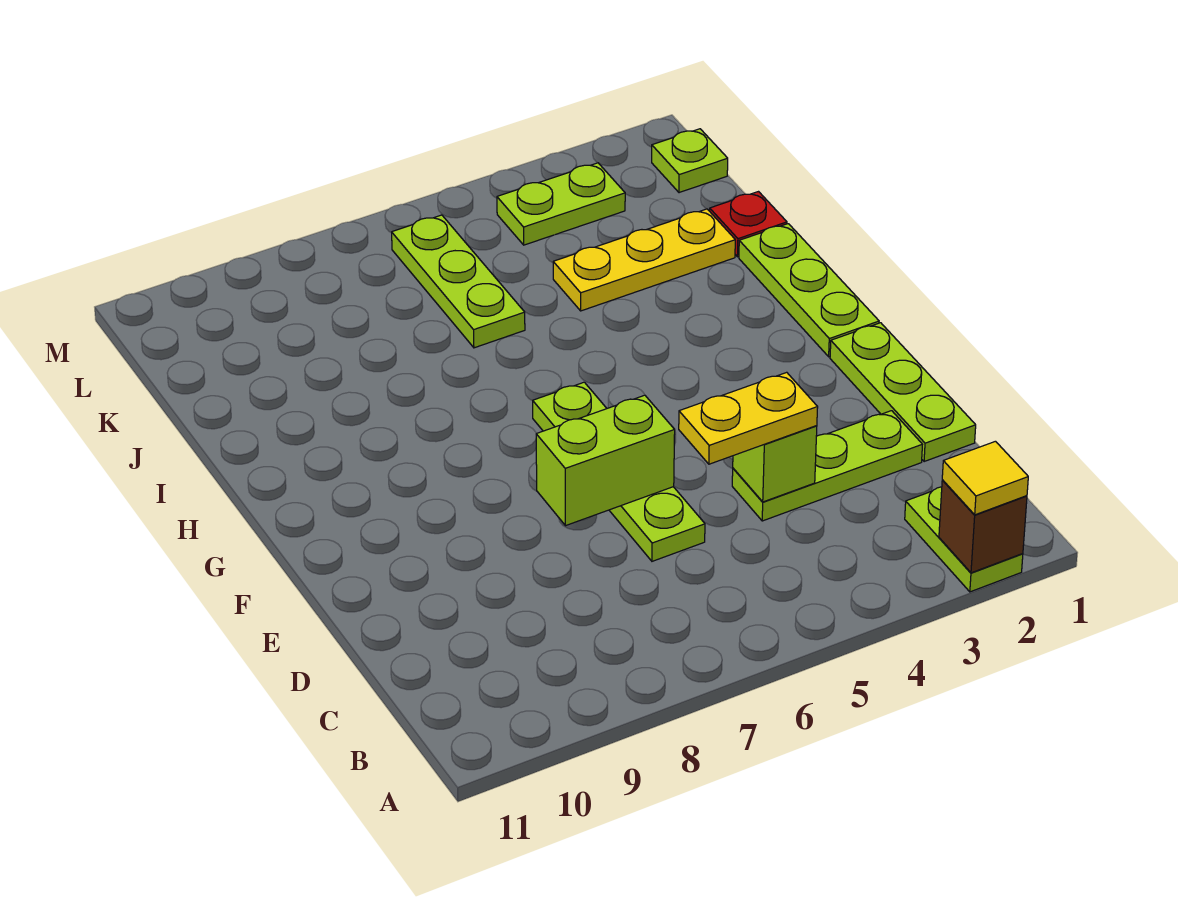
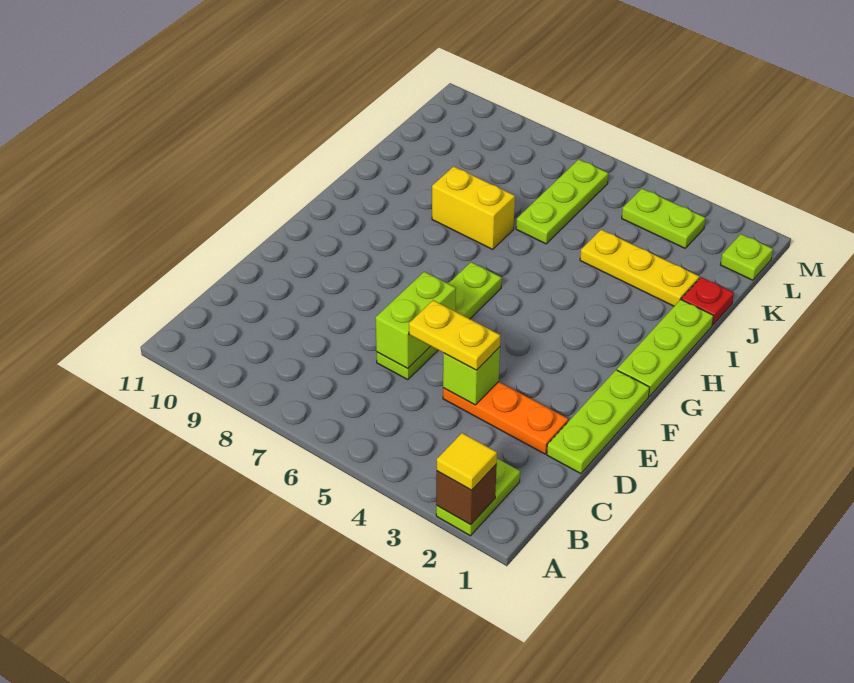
lime 1x3 plate [732,411,922,521] -> orange 1x3 plate [443,382,568,454]
lime 1x2 brick [536,395,675,526] -> lime 1x2 brick turned to [376,272,456,369]
none -> yellow 1x2 brick [432,166,515,249]

